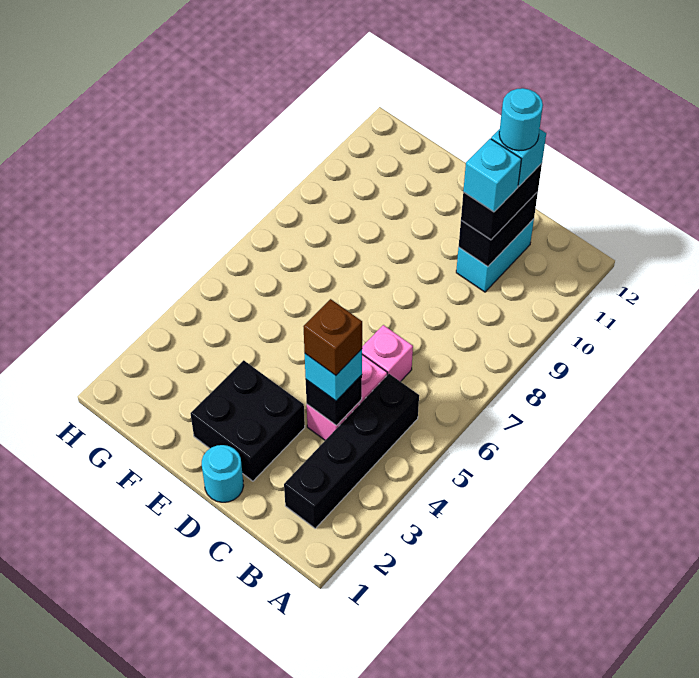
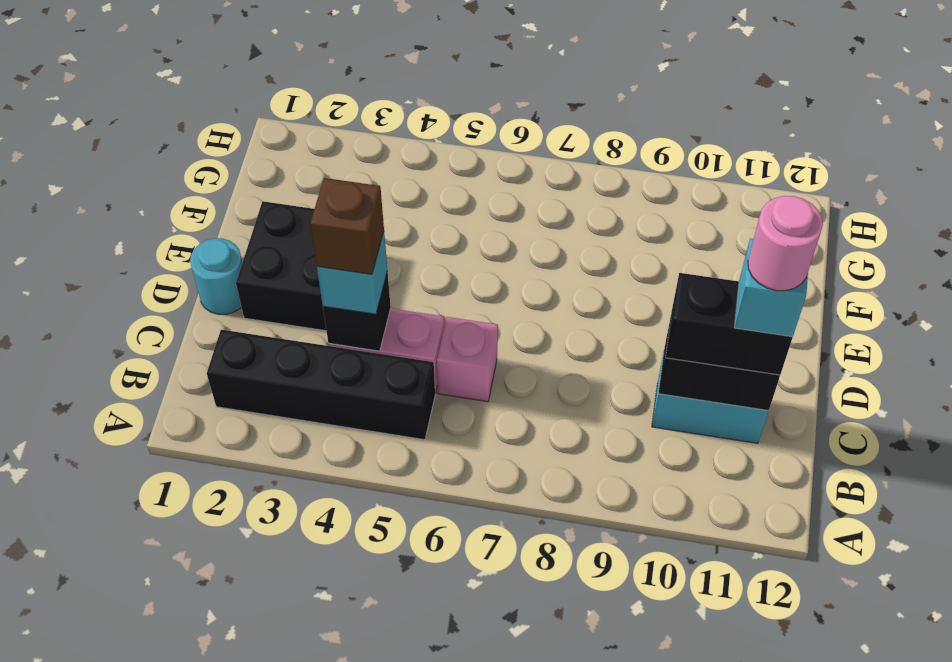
cyan 1x1 brick [463,139,521,212] -> none
cyan 1x1 round brick [499,88,543,151] -> pink 1x1 round brick [748,196,823,291]

